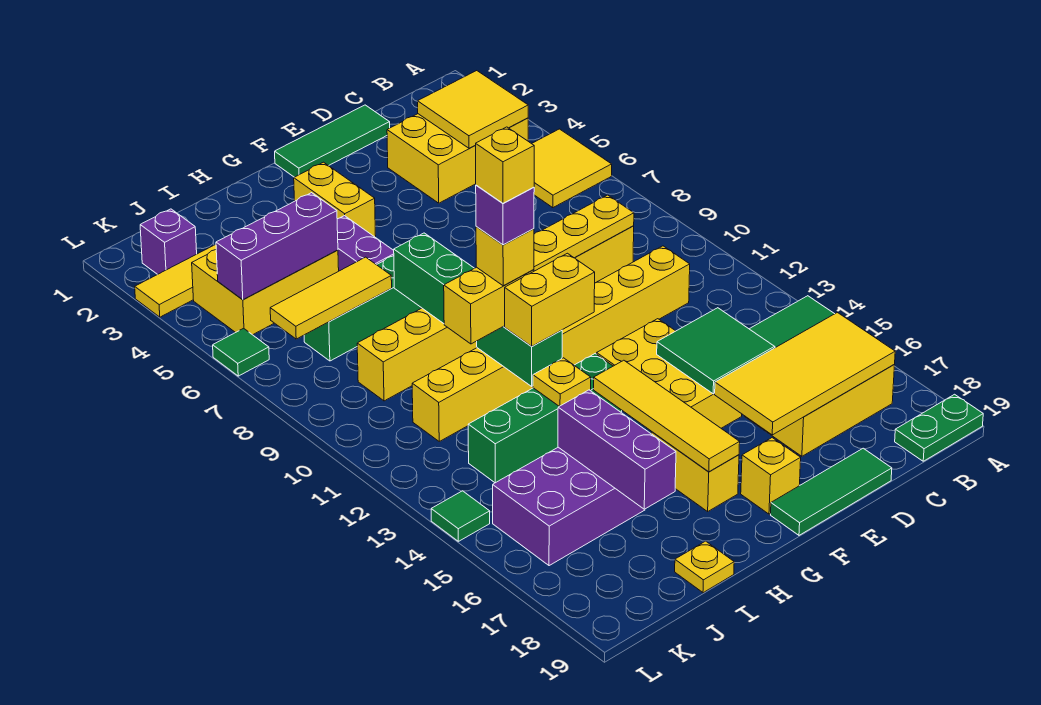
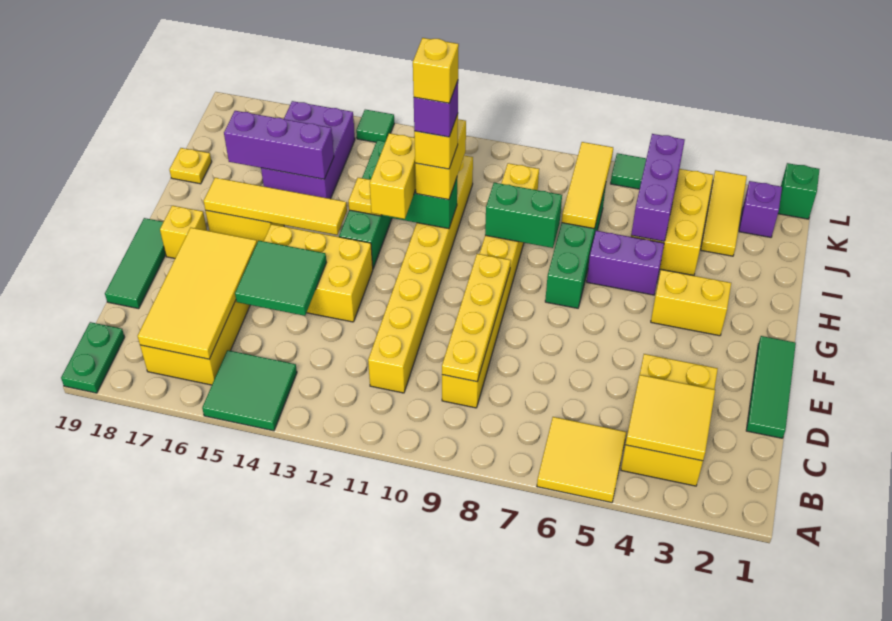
none -> green 1x1 brick [778,163,820,219]

